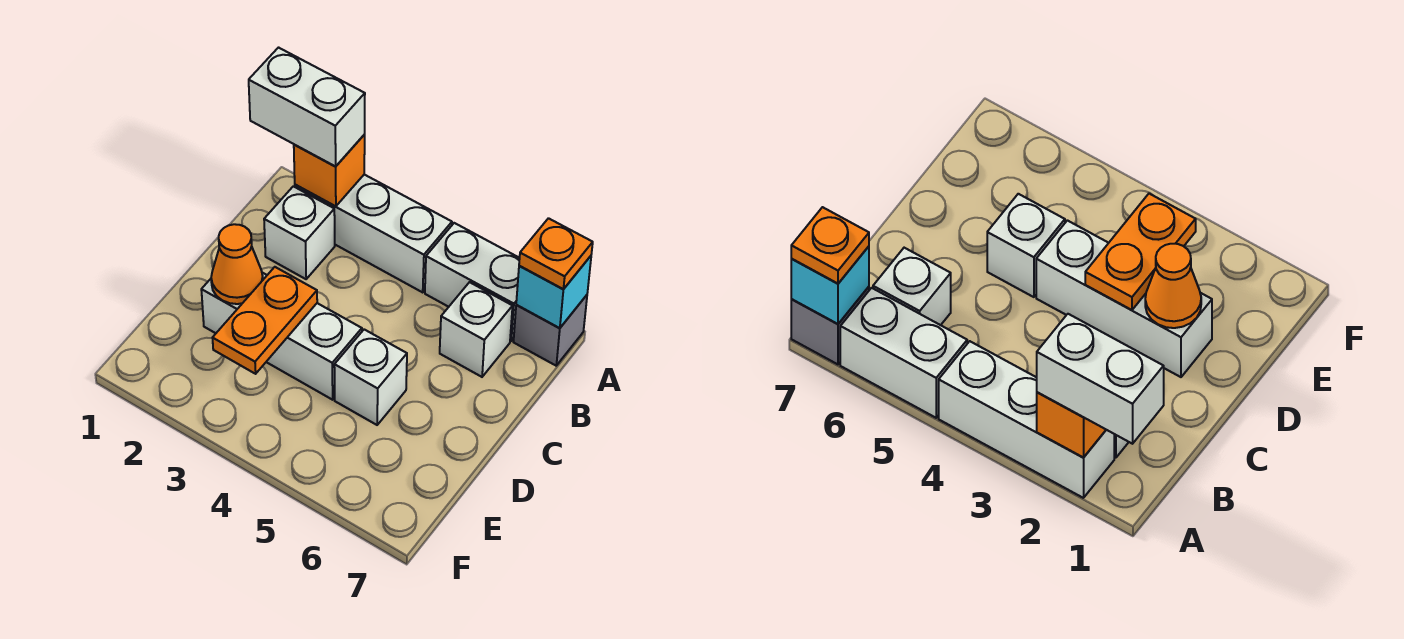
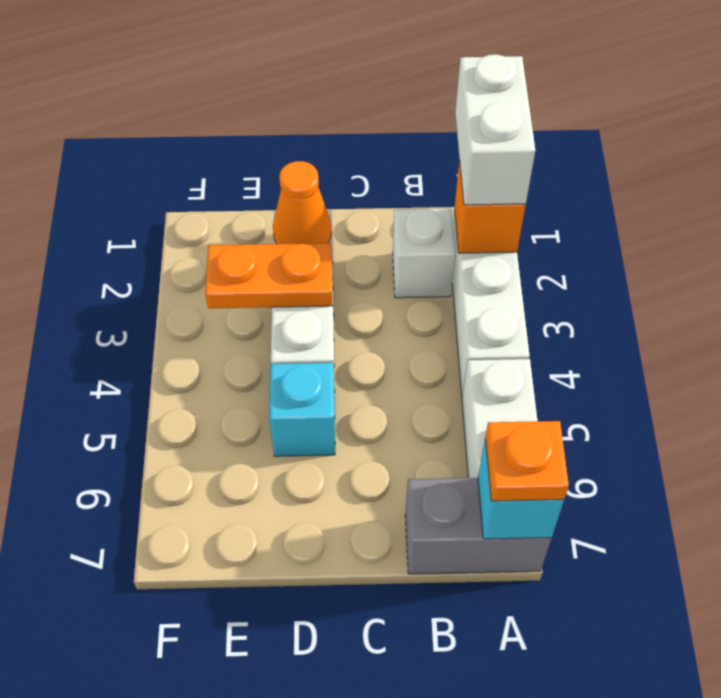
grey 1x1 brick [514,295,587,366] -> grey 1x2 brick [405,478,552,574]
white 1x1 brick [440,282,513,377] -> none
white 1x1 brick [334,329,407,425] -> cyan 1x1 brick [269,363,335,456]

